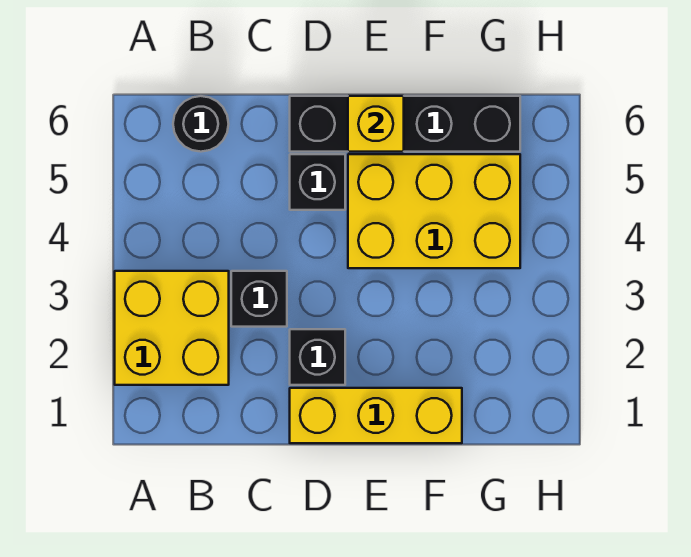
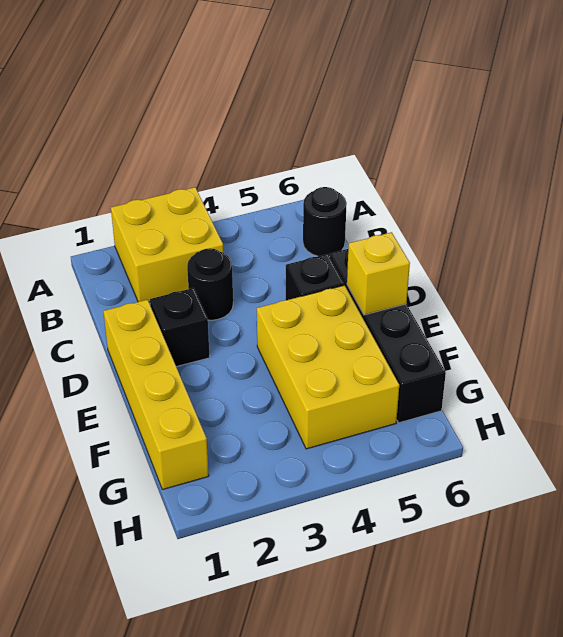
black 1x1 brick [231,271,287,327] -> black 1x1 round brick [187,248,233,320]
yellow 1x3 brick [290,388,462,443] -> yellow 1x4 brick [103,300,209,490]

